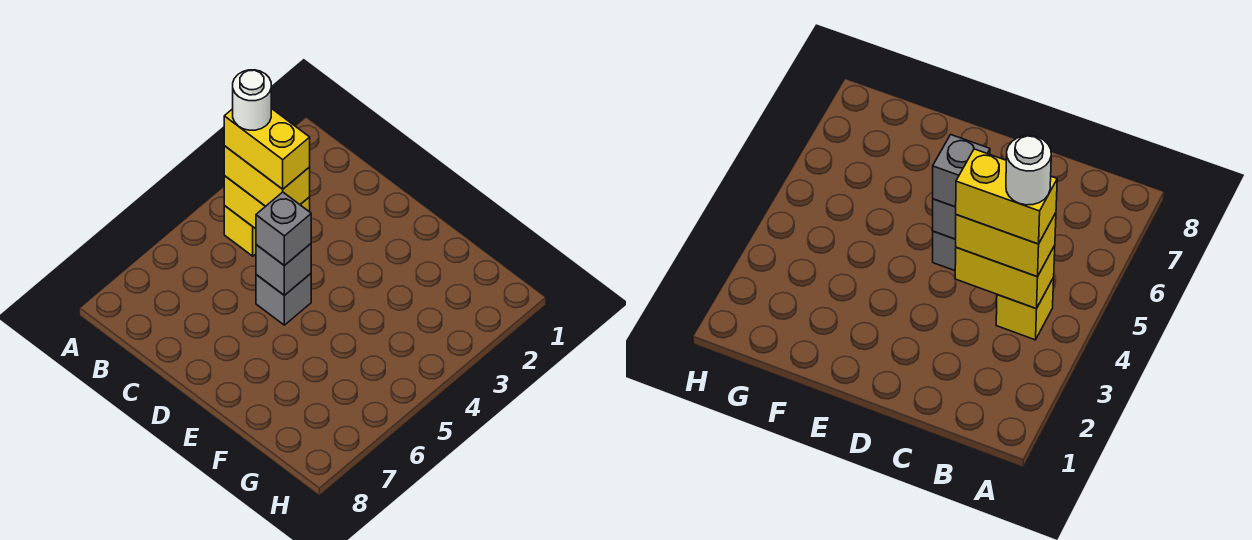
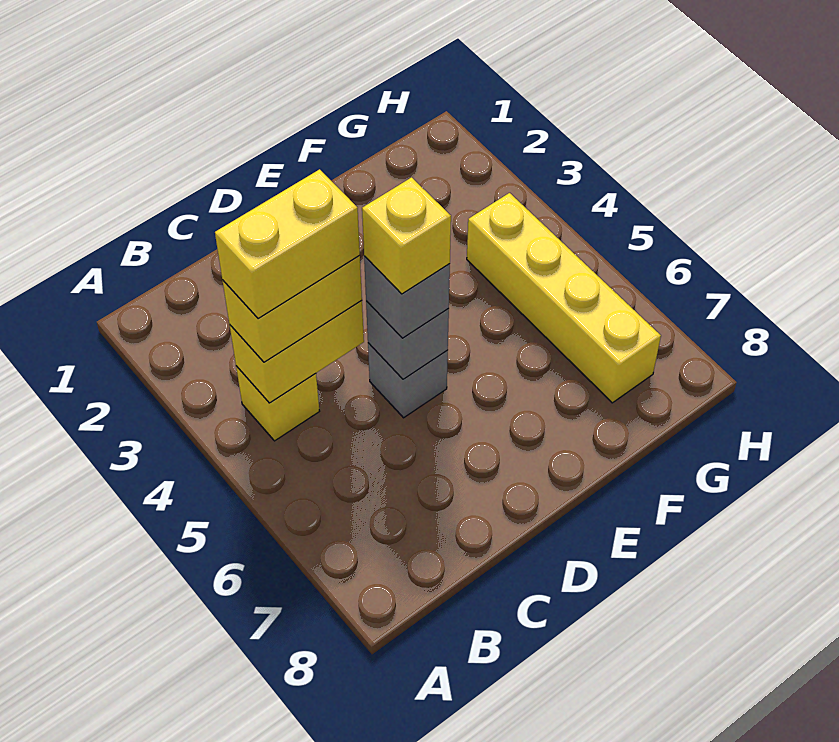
white 1x1 round brick [233,70,271,130] -> none
none -> yellow 1x1 brick [362,177,451,294]
none -> yellow 1x4 brick [467,193,661,403]

